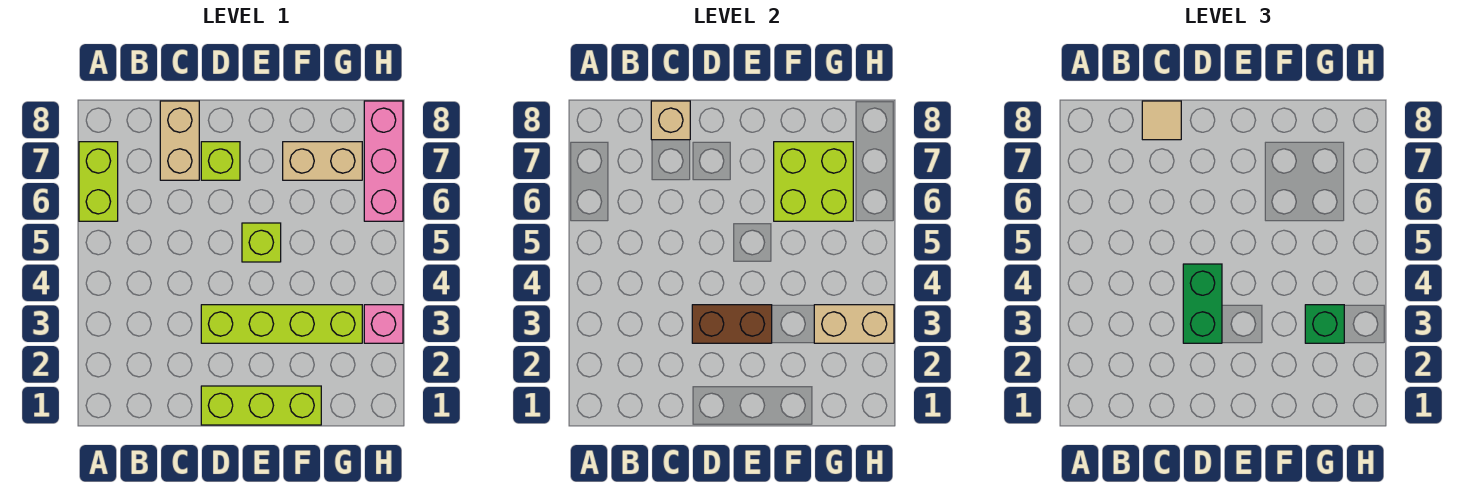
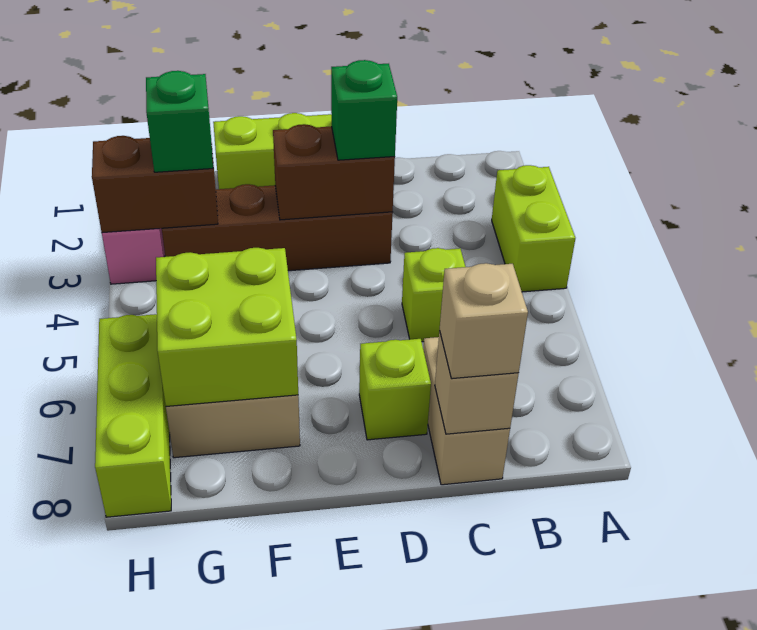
lime 1x2 brick [79,142,118,221] -> lime 1x2 brick moved to [492,165,575,292]
tan 1x1 tile [1142,101,1181,140] -> tan 1x1 brick [440,263,528,379]
lime 1x4 brick [201,305,362,343] -> brown 1x4 brick [162,184,393,271]
green 1x2 brick [1183,264,1222,343] -> green 1x1 brick [331,60,397,160]
lime 1x1 brick [242,223,281,262] -> lime 1x1 brick moved to [402,248,465,342]
tan 1x2 brick [814,305,894,343] -> brown 1x2 brick [92,136,218,233]
pink 1x3 brick [364,101,403,221] -> lime 1x3 brick [95,314,171,517]

